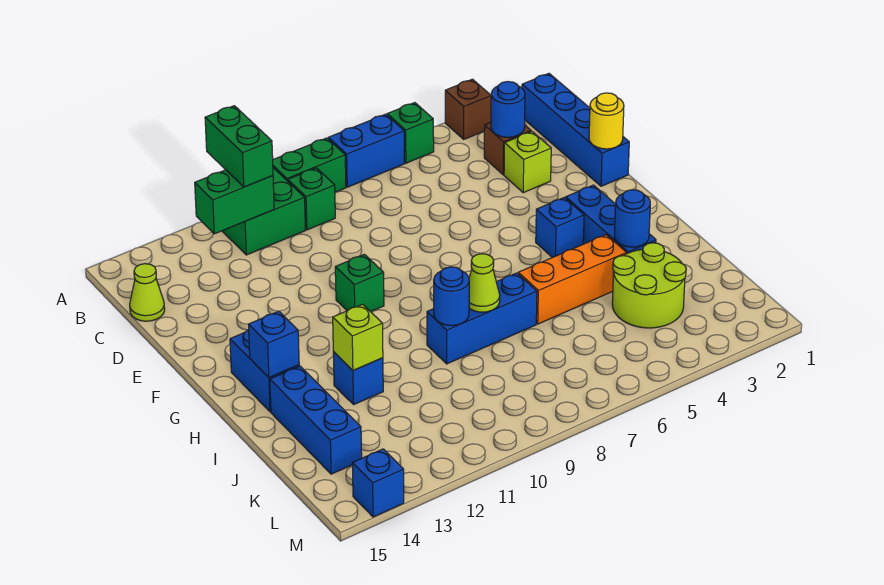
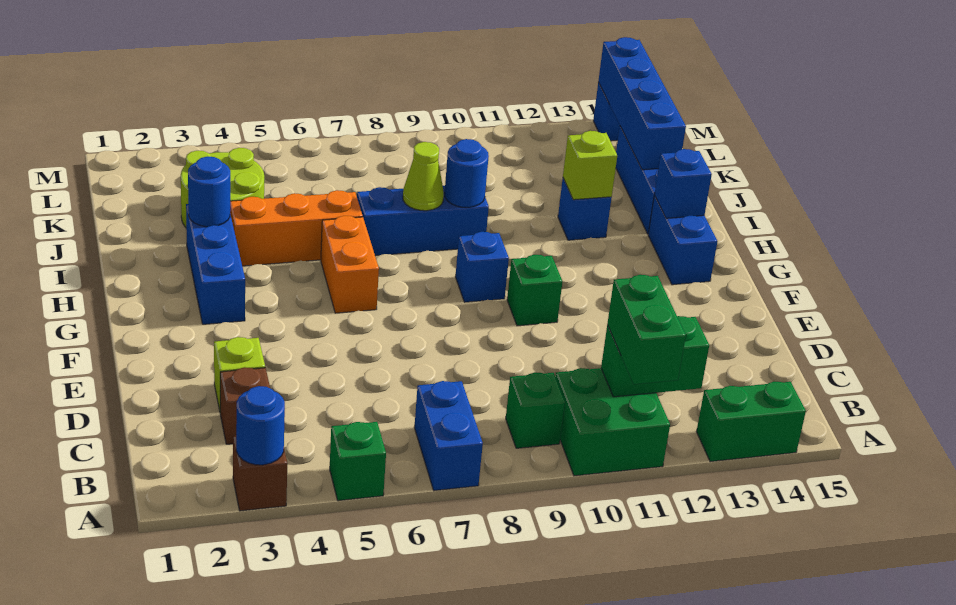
blue 1x2 brick [328,114,405,187] -> blue 1x2 brick turned to [414,381,483,491]
green 1x2 brick [273,138,346,192] -> green 1x2 brick moved to [696,381,806,462]
blue 1x4 brick [522,73,629,186] -> blue 1x4 brick moved to [598,37,686,170]
blue 1x1 round brick [491,82,525,137] -> blue 1x1 round brick moved to [236,386,285,465]
lime 1x1 cone [130,264,165,321] -> none
yellow 1x1 round brick [589,93,624,149] -> none
blue 1x1 brick [536,197,584,258] -> blue 1x1 brick moved to [455,232,509,302]
none -> orange 1x2 brick [321,216,379,313]

